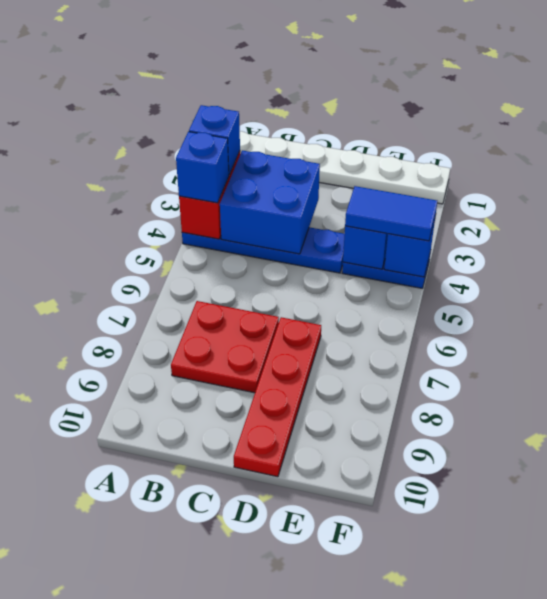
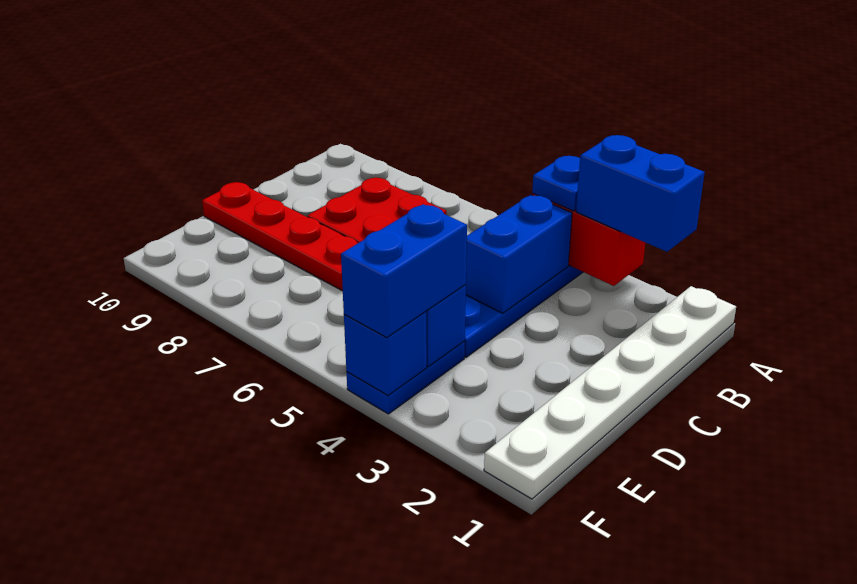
blue 1x1 brick [189,105,240,175] -> blue 1x2 brick [576,135,705,252]
blue 1x1 brick [176,132,229,203] -> blue 1x1 plate [532,156,580,211]
blue 2x2 brick [220,150,320,254] -> blue 1x2 brick [466,195,572,313]
blue 1x2 tile [345,186,437,241] -> blue 1x2 brick [341,204,467,337]

